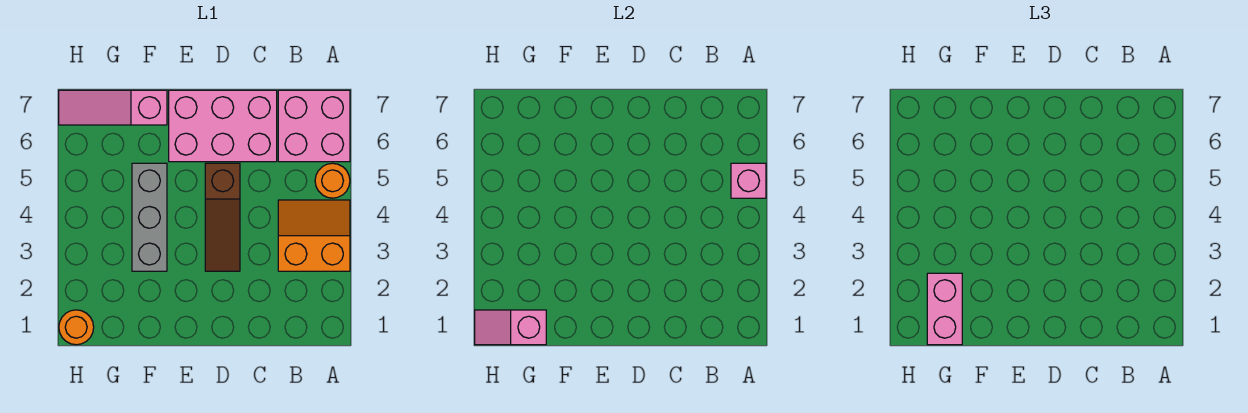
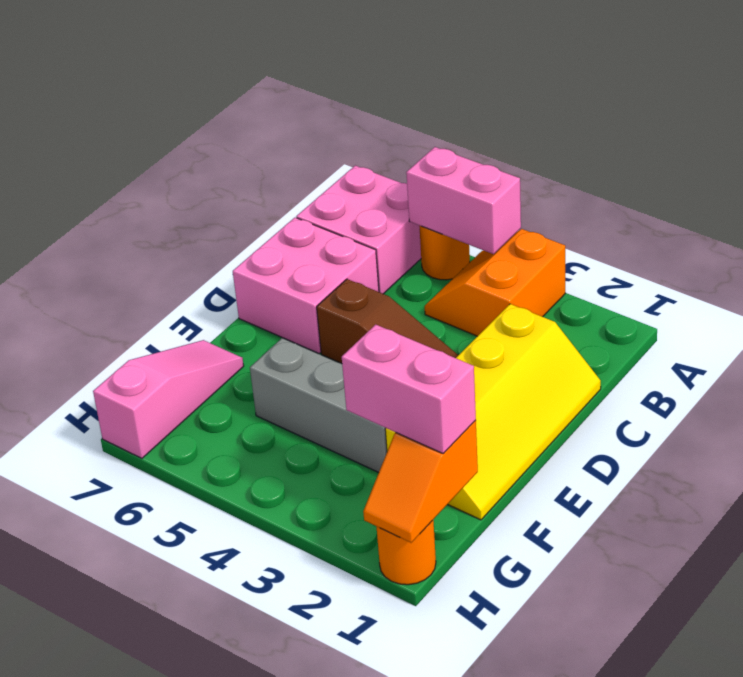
pink 1x1 brick [731,163,766,198] -> pink 1x2 brick [406,147,521,254]
none -> yellow 2x4 slope [385,304,601,520]
pink 2x3 brick [169,90,277,162] -> pink 2x2 brick [233,218,379,353]
pink 1x3 slope [59,90,167,125] -> pink 1x3 slope turned to [93,340,244,458]
pink 1x2 slope [475,310,546,345] -> orange 1x2 slope [363,420,478,543]

